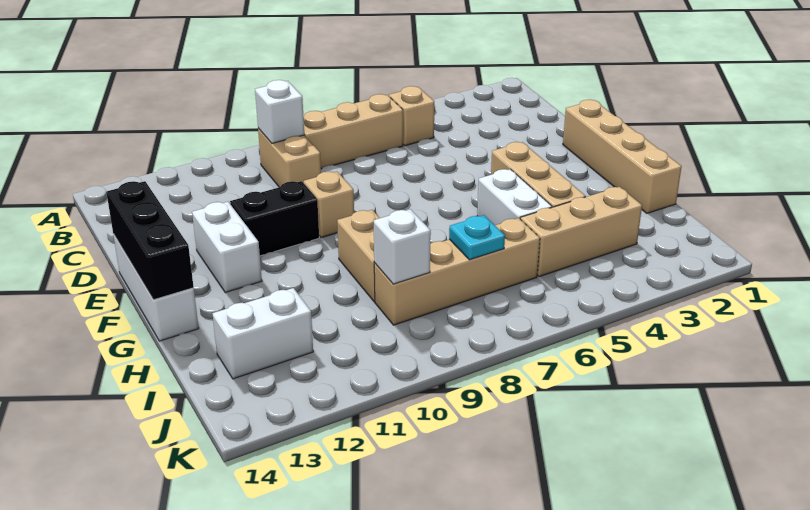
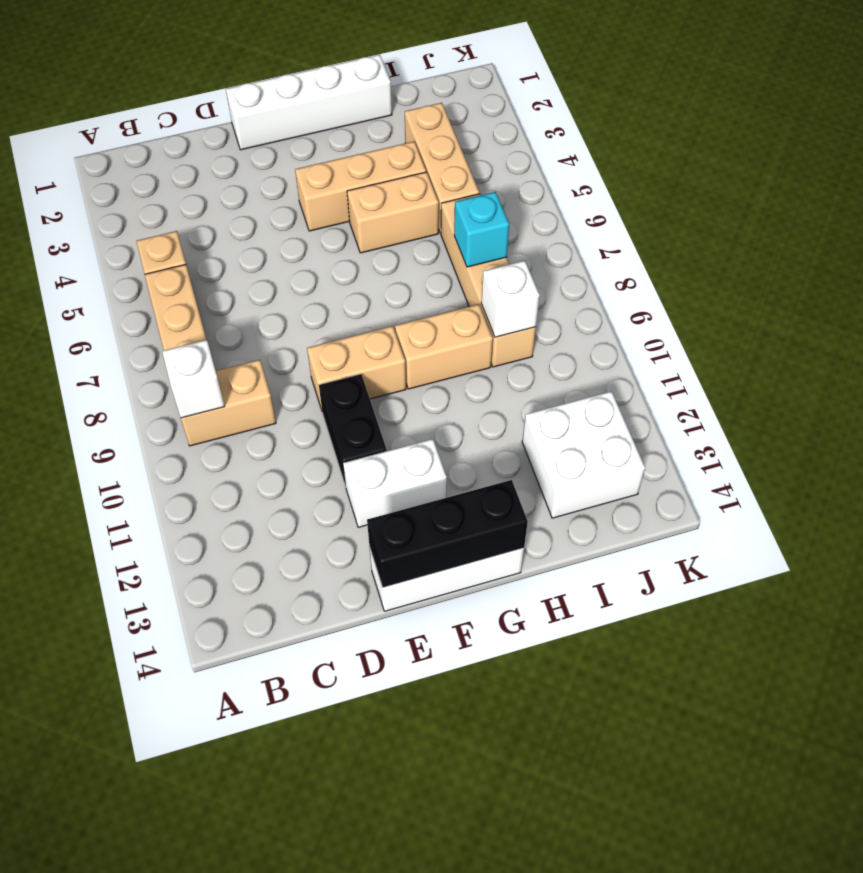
tan 1x4 brick [563,100,682,213] -> white 1x4 brick [226,55,392,150]
tan 1x1 brick [304,171,354,238] -> tan 1x2 brick [307,326,406,410]
white 1x2 brick [477,169,552,225] -> tan 1x2 brick [347,172,439,253]
cyan 1x1 plate [449,215,505,260] -> cyan 1x1 brick [454,192,509,267]
white 1x2 brick [213,288,313,379] -> white 2x2 brick [522,391,645,518]

